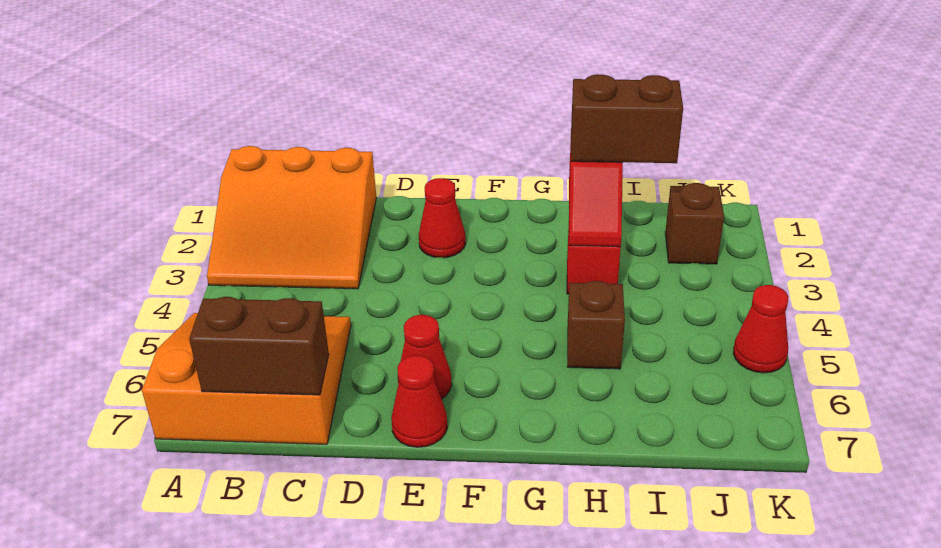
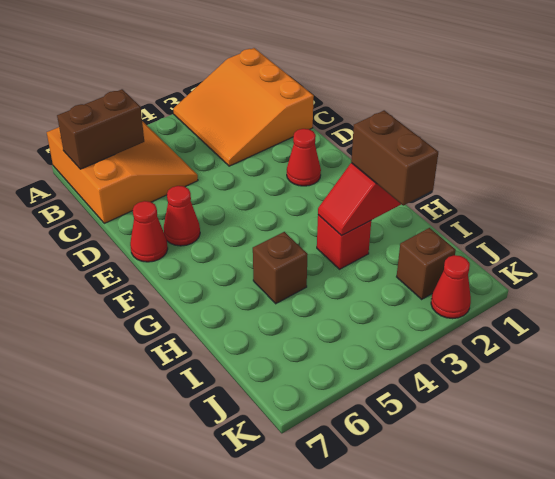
brown 1x2 brick [189,297,329,395] -> brown 1x2 brick turned to [57,89,144,169]
red 1x1 cone [733,285,788,373] -> red 1x1 cone moved to [431,255,471,319]

